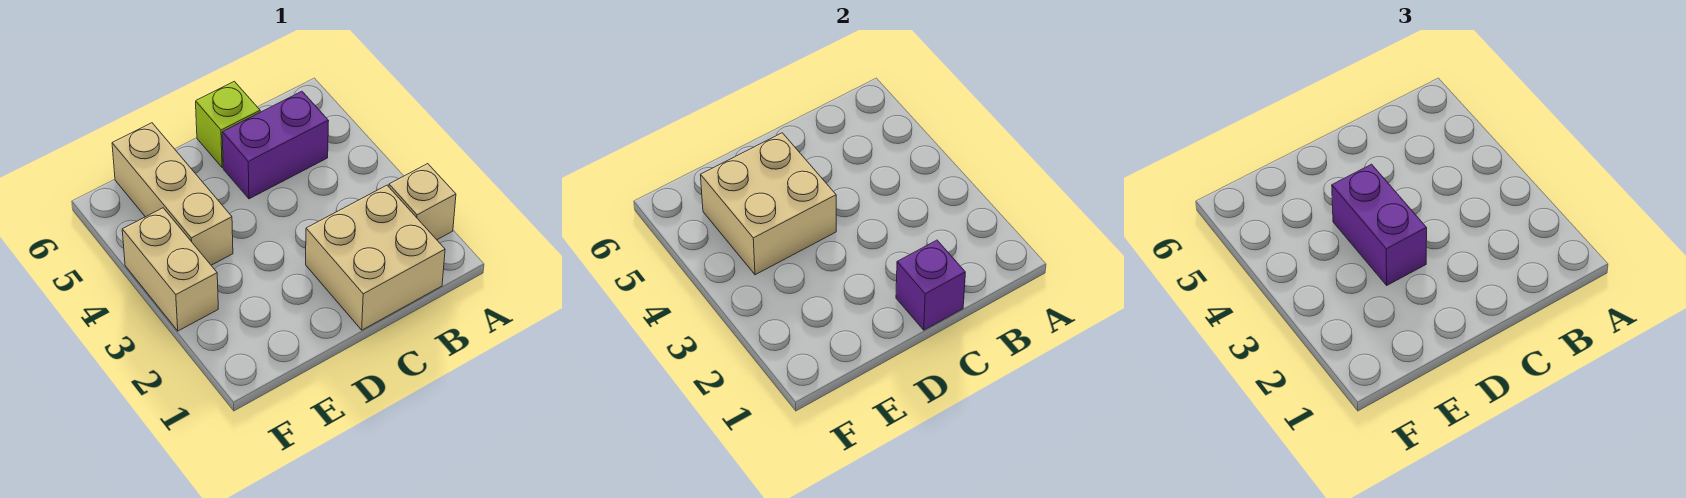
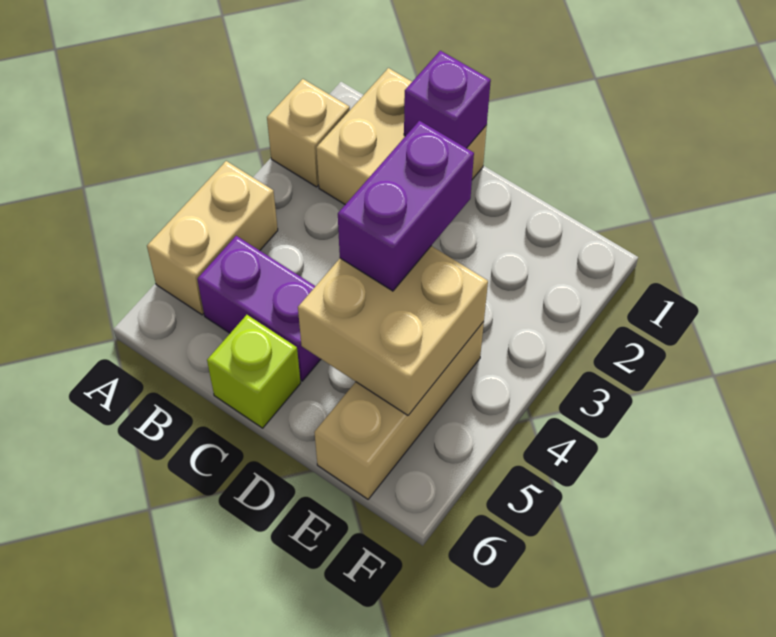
tan 1x2 brick [122,208,218,331] -> tan 1x2 brick moved to [147,161,278,315]

